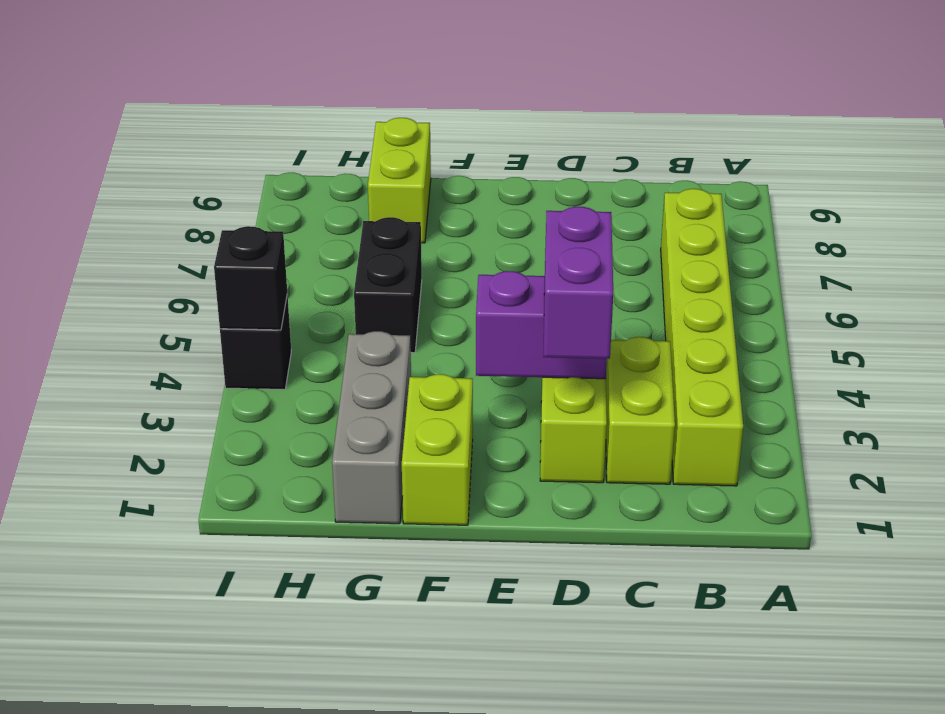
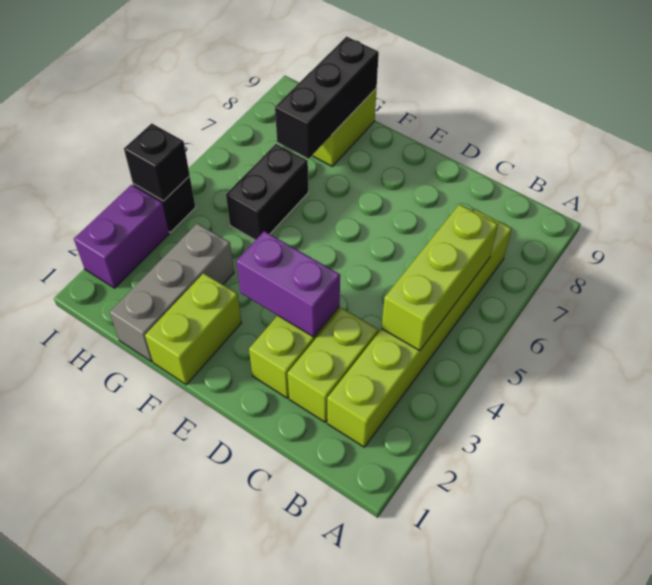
none -> lime 1x3 brick [382,204,498,351]
purple 1x2 brick [543,207,613,359] -> purple 1x2 brick moved to [74,185,169,288]
none -> black 1x3 brick [275,37,379,159]

